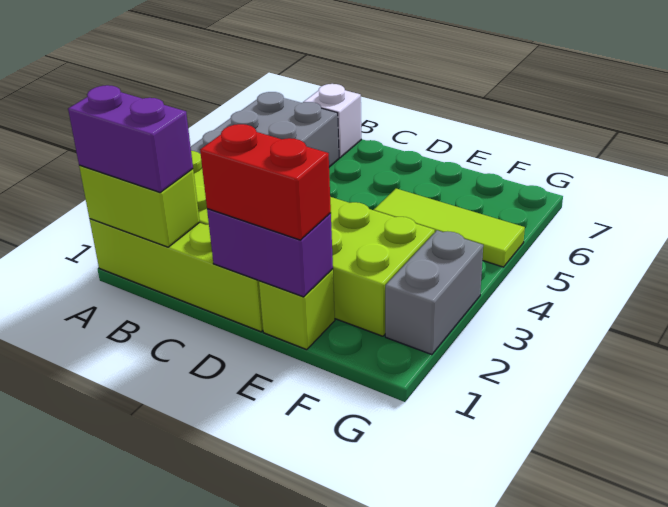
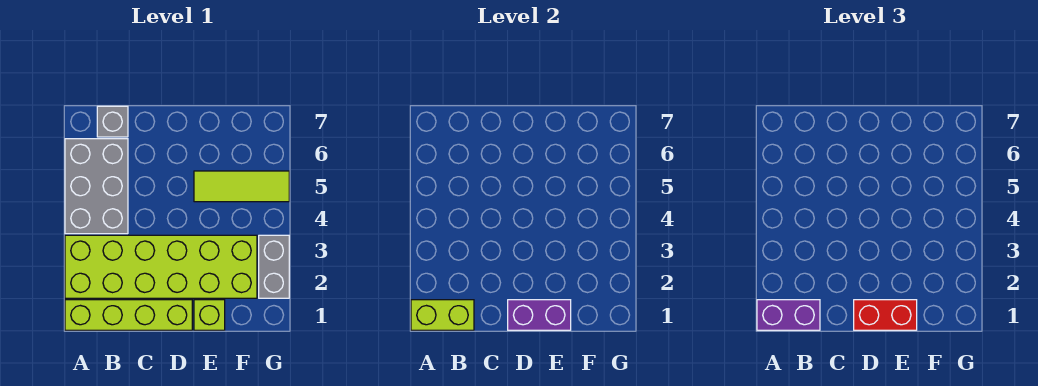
white 1x1 brick [304,84,361,158] -> grey 1x1 brick [97,106,128,137]

